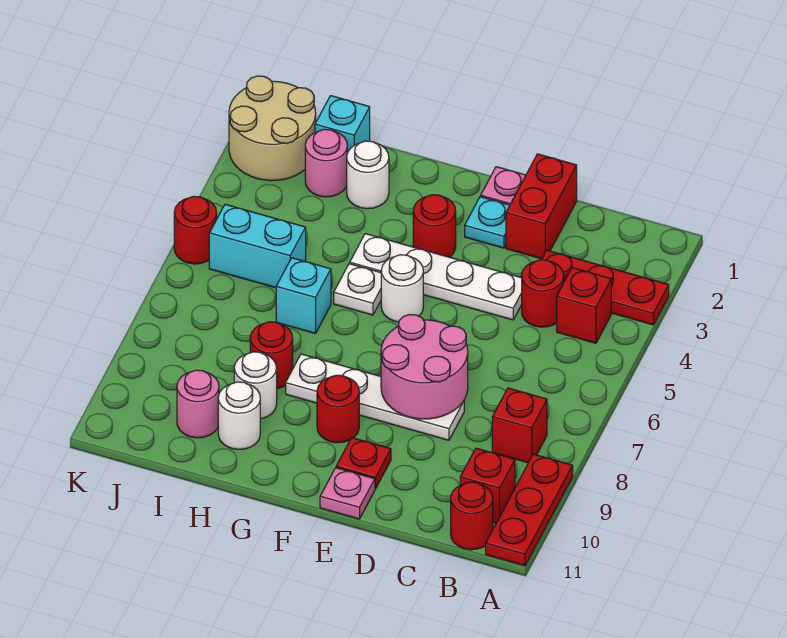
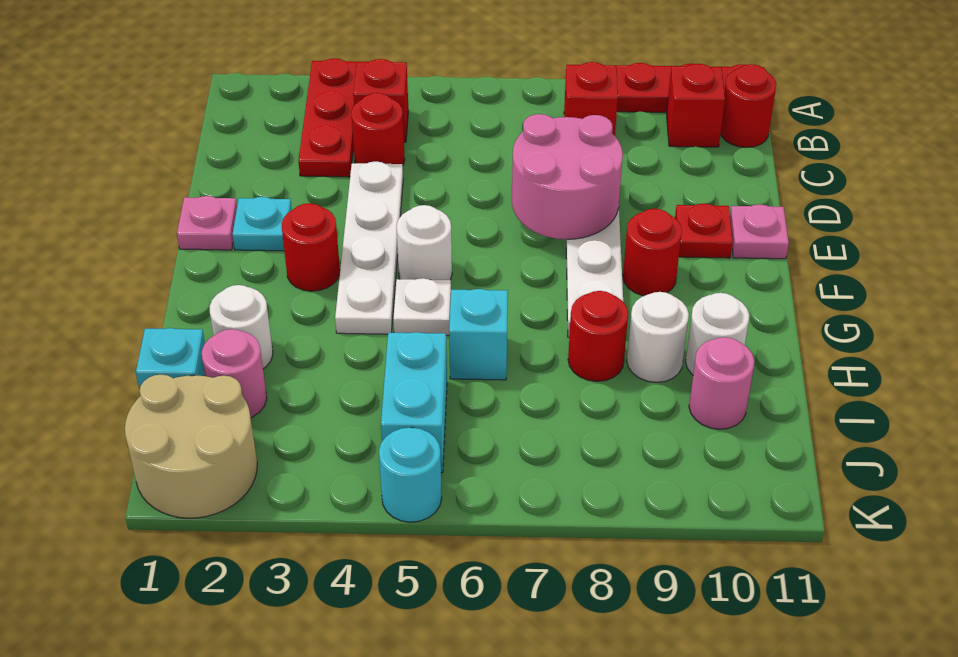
red 1x2 brick [506,154,577,259] -> none
red 1x1 round brick [174,196,217,264] -> cyan 1x1 round brick [379,428,442,522]

